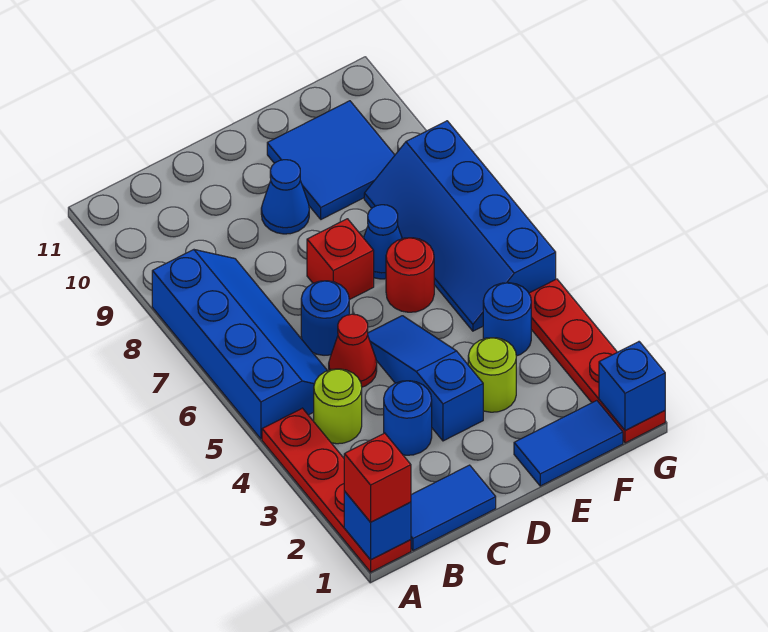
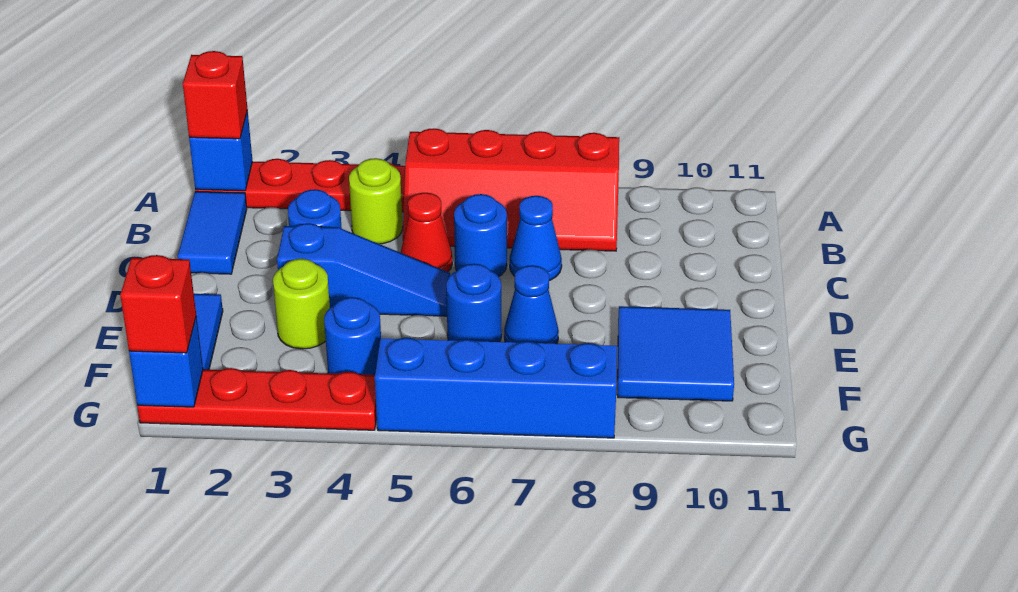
blue 2x4 slope [152,250,327,439] -> red 2x4 slope [403,128,619,251]
red 1x1 brick [307,219,374,300] -> red 1x1 brick moved to [120,255,196,353]
blue 1x1 cone [261,160,309,234] -> blue 1x1 cone moved to [510,196,562,281]
red 1x1 round brick [386,238,434,312] -> blue 1x1 round brick [446,264,502,342]

